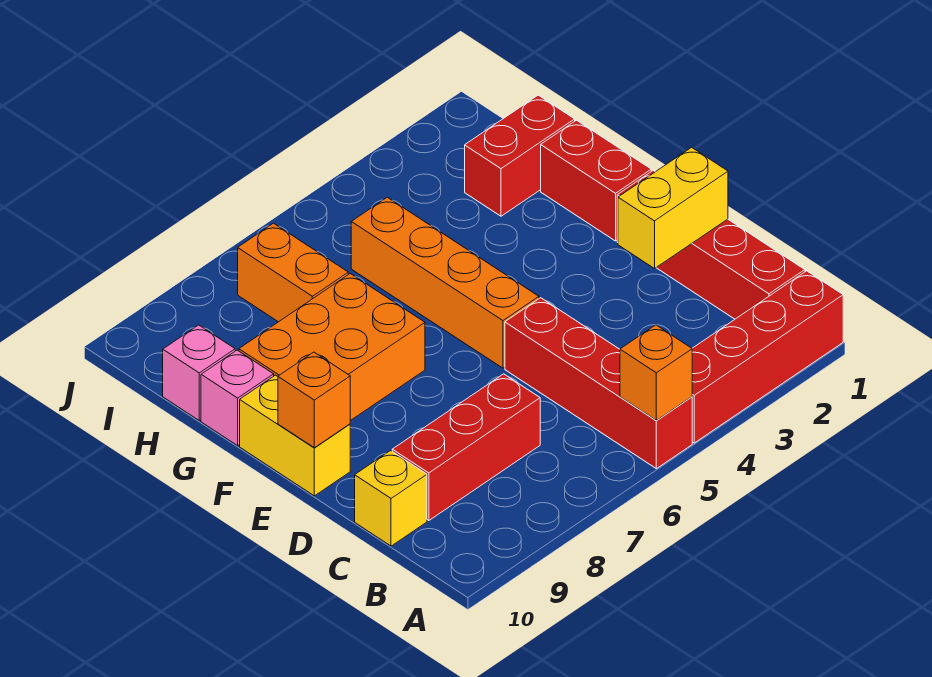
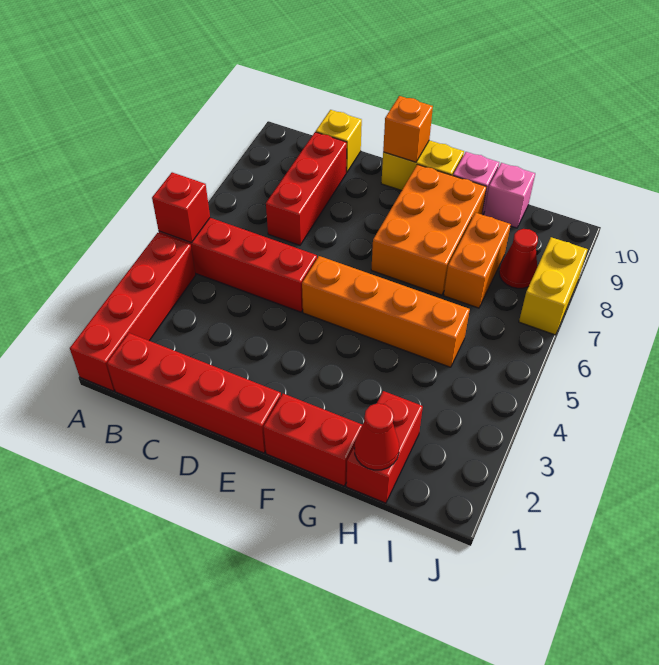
orange 1x1 brick [620,325,692,420] -> red 1x1 brick [152,172,210,243]
yellow 1x2 brick [618,147,728,269] -> yellow 1x2 brick moved to [519,237,588,335]
none -> red 1x1 cone [354,403,399,470]
orange 1x2 brick [238,223,348,322] -> orange 1x2 brick turned to [444,213,511,308]
none -> red 1x1 cone [499,229,538,288]

